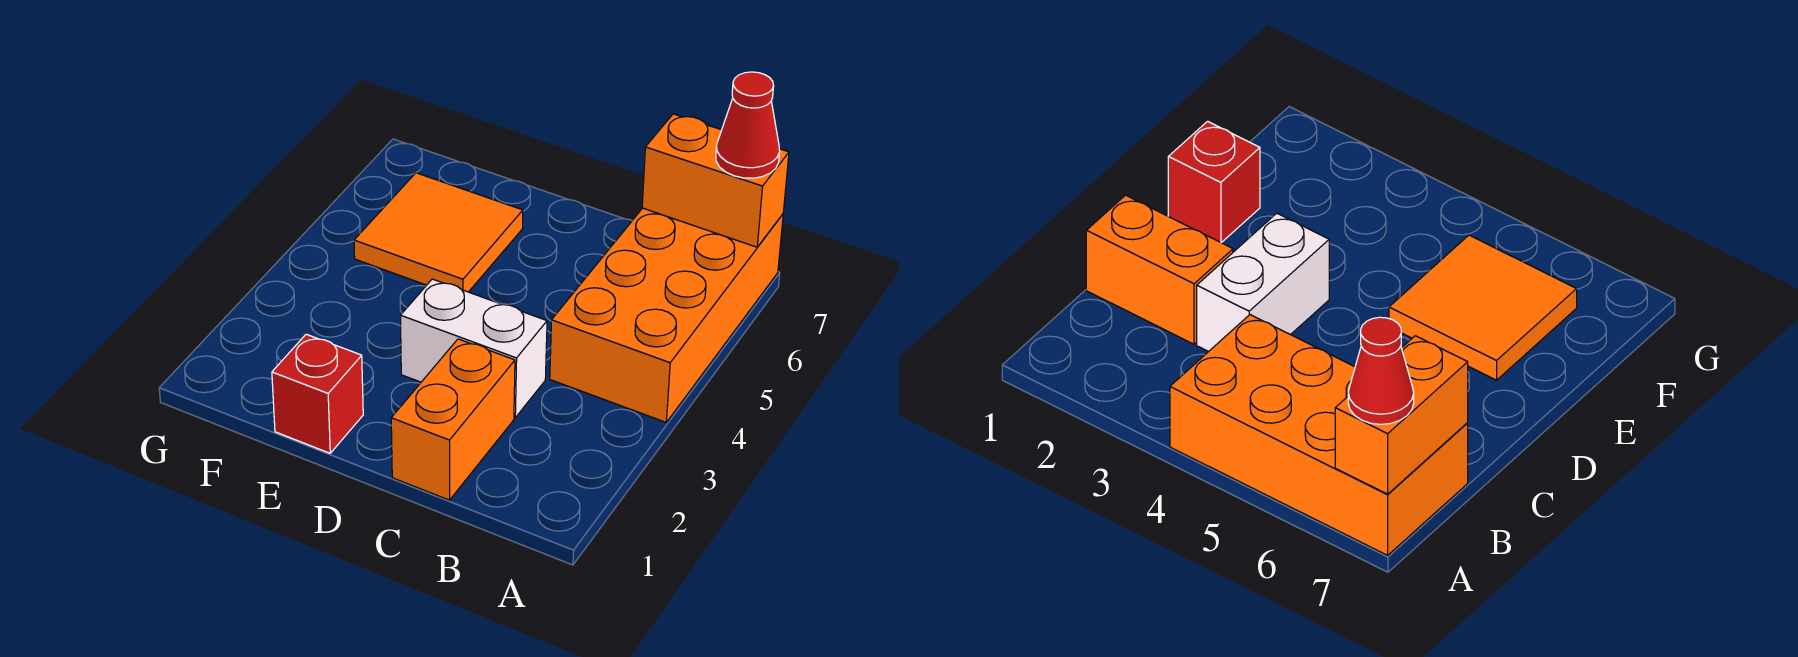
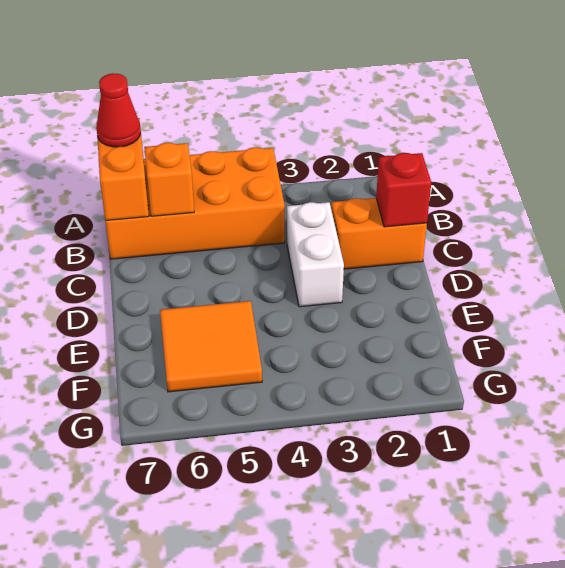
none -> orange 1x1 brick [144,143,194,216]
red 1x1 brick [272,334,363,453] -> red 1x1 brick moved to [376,153,431,227]

